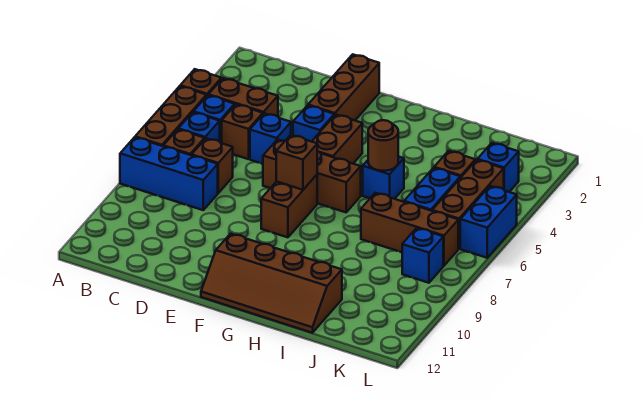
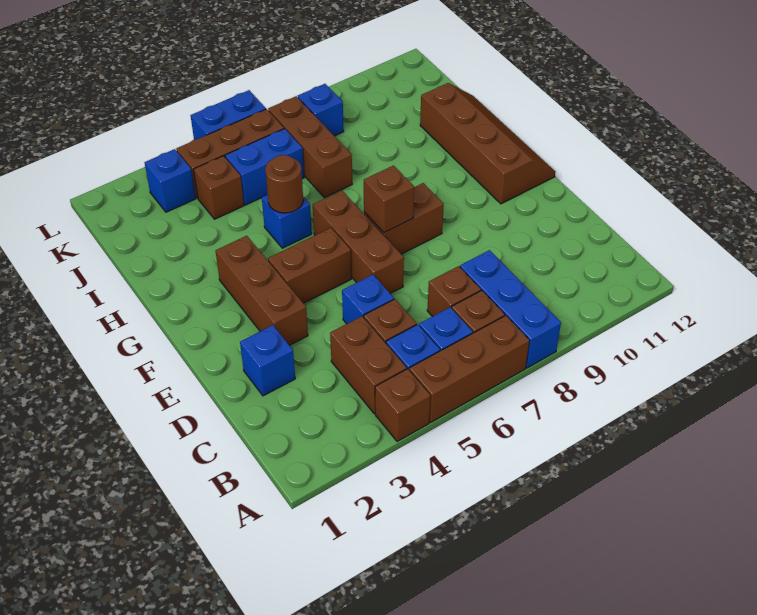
brown 1x3 brick [308,54,379,120] -> brown 1x3 brick turned to [216,236,308,345]
blue 1x1 brick [293,105,334,142] -> blue 1x1 brick moved to [240,325,295,396]

